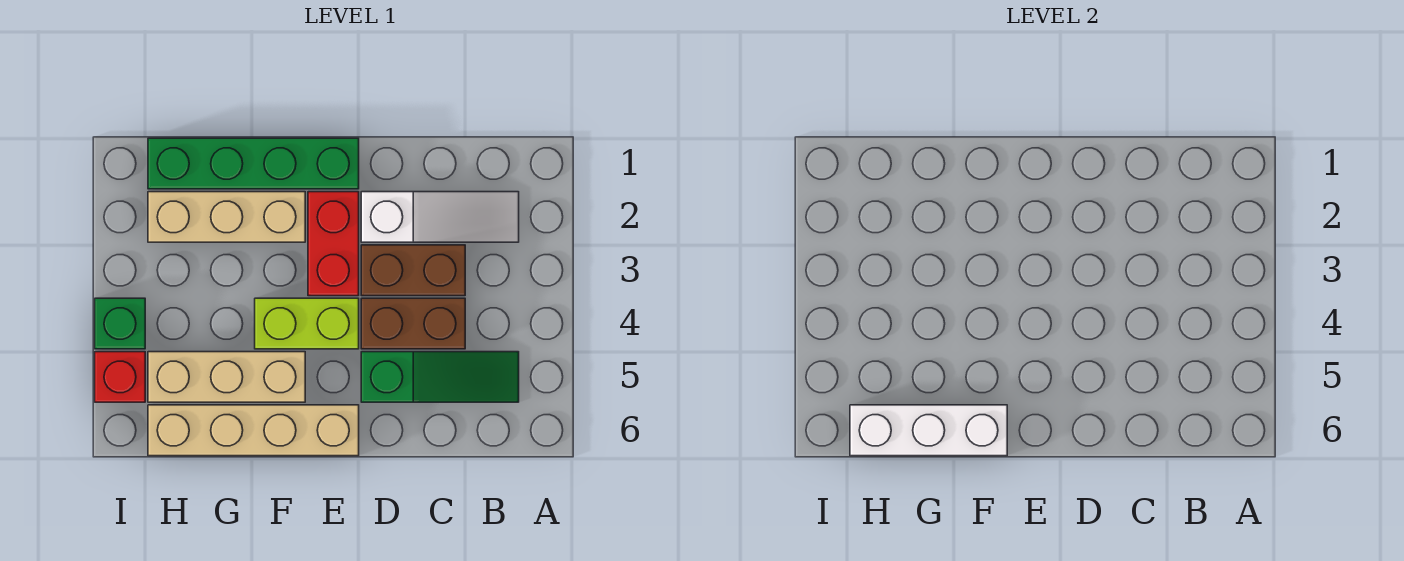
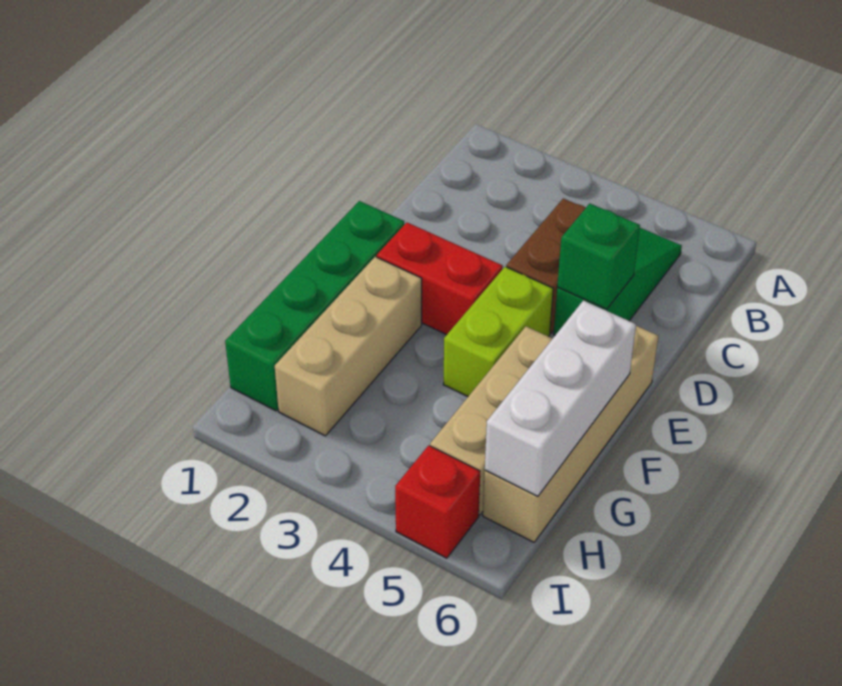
white 1x3 slope [361,192,519,242] -> none
brown 1x2 brick [361,245,465,296] -> none
green 1x1 brick [95,298,145,349] -> green 1x1 brick moved to [557,204,640,309]

